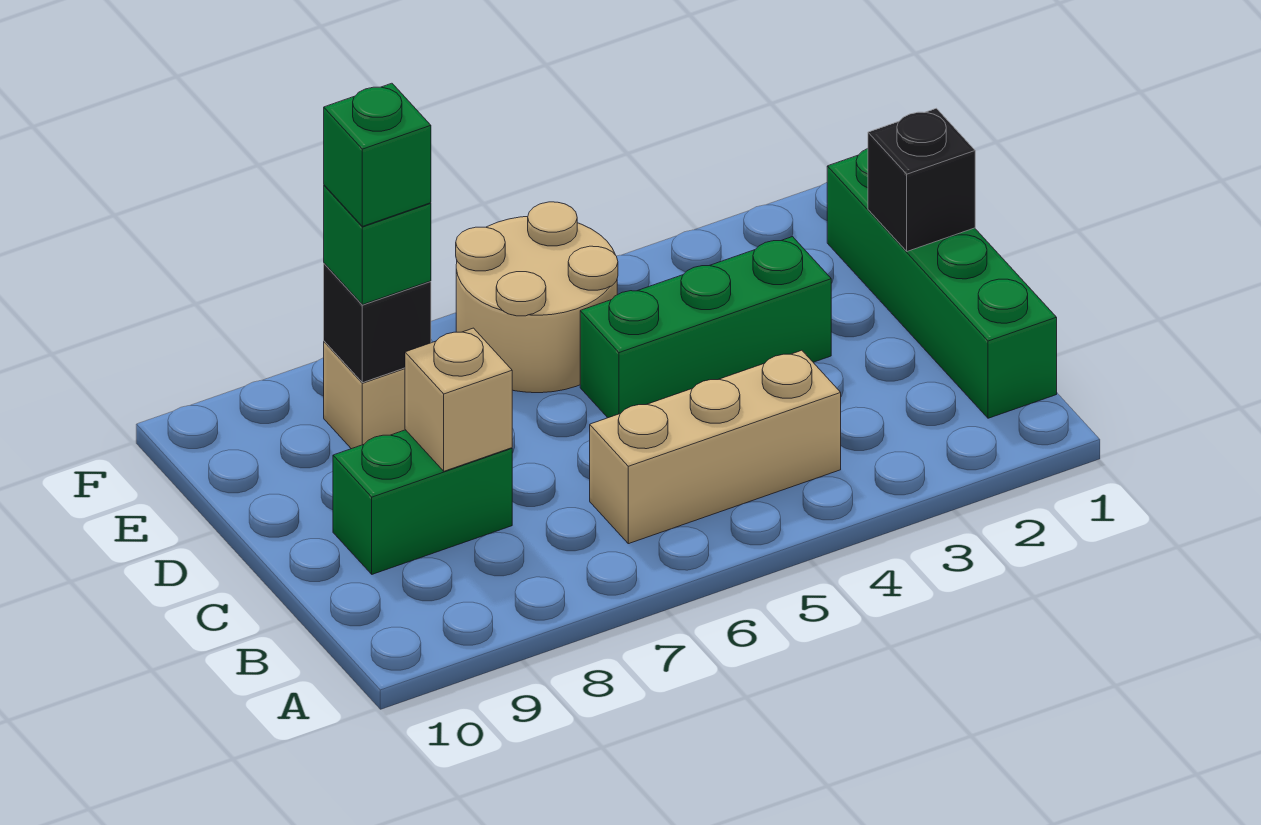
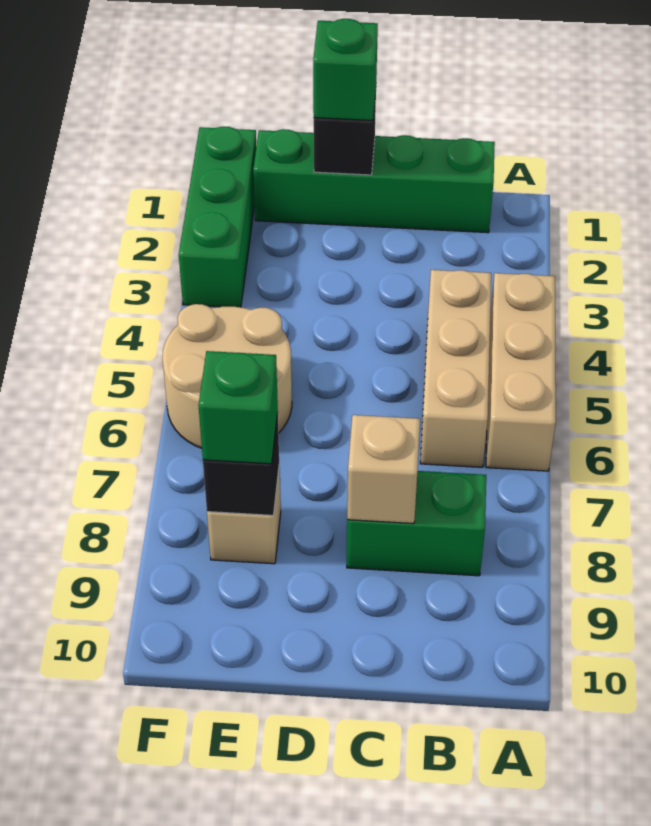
none -> tan 1x3 brick [486,273,556,471]
green 1x2 brick [333,430,512,574] -> green 1x2 brick turned to [347,471,486,576]
green 1x3 brick [580,237,831,418] -> green 1x3 brick moved to [179,127,256,307]
green 1x1 brick [324,83,431,226] -> green 1x1 brick moved to [313,19,378,120]

